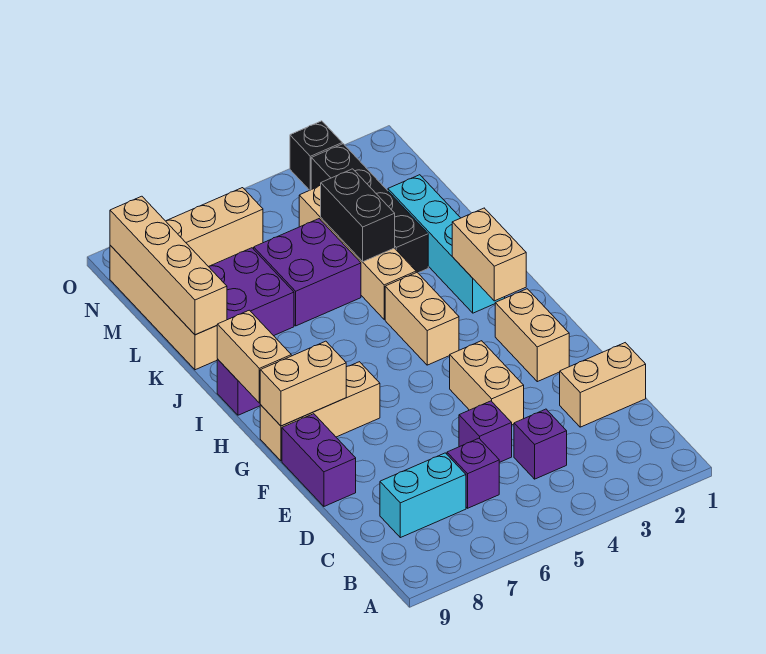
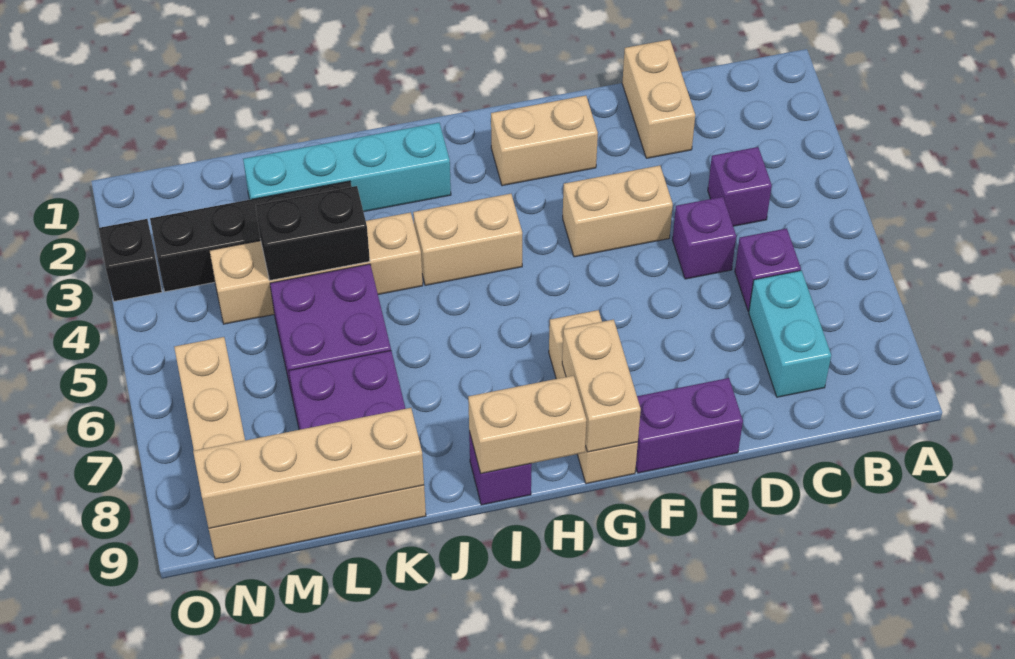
tan 1x2 brick [452,208,526,301] -> none

